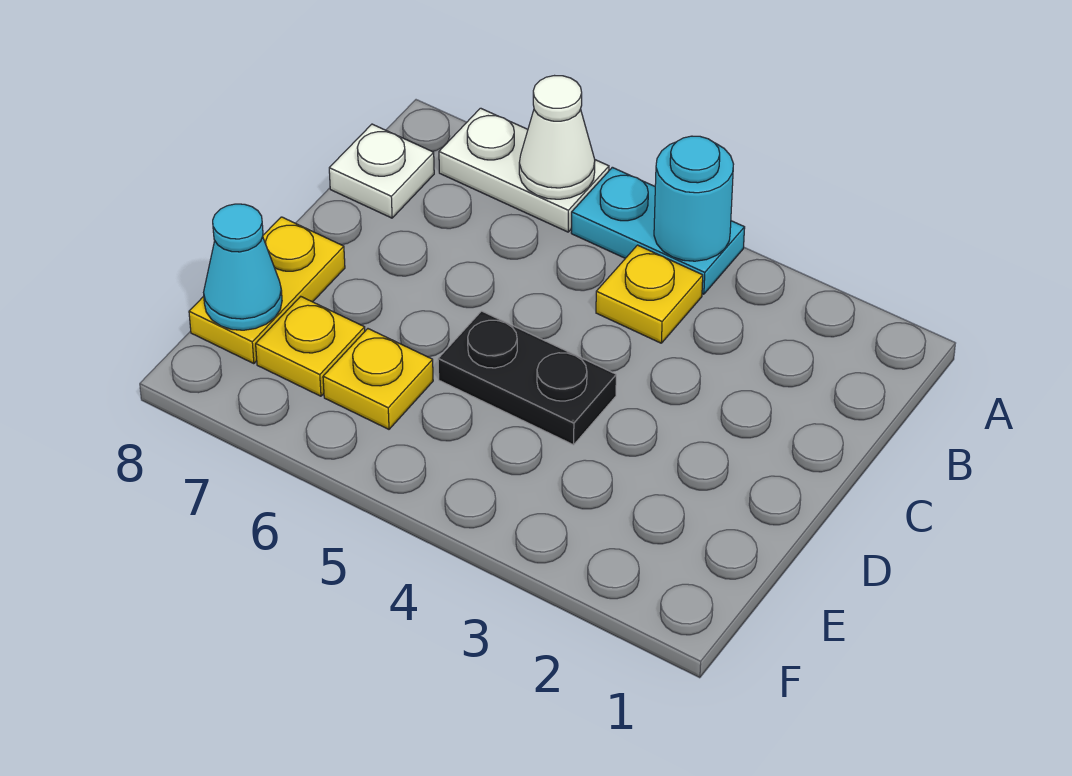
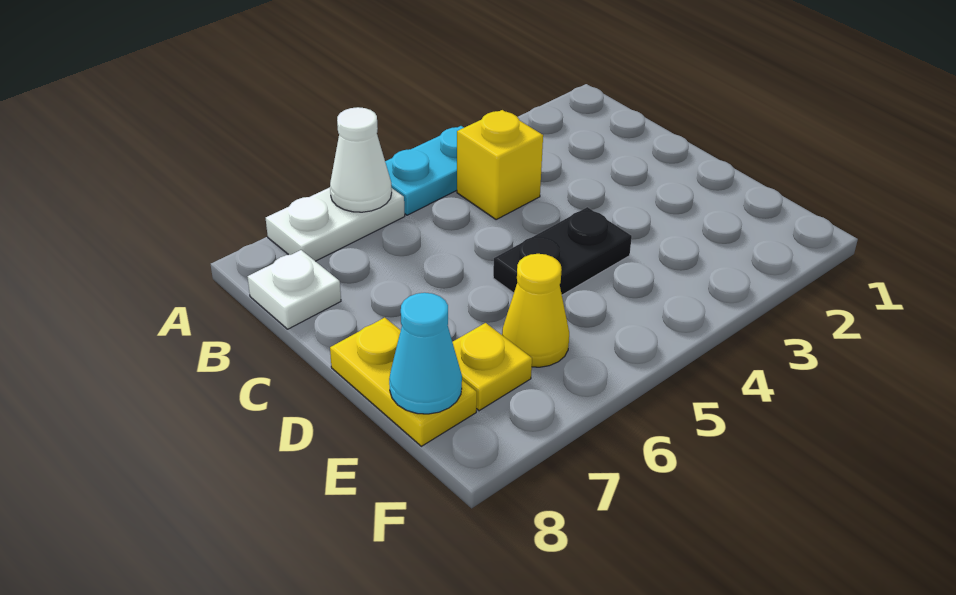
cyan 1x1 round brick [654,136,733,261] -> none
yellow 1x1 plate [596,245,703,343] -> yellow 1x1 brick [457,110,543,220]
yellow 1x1 plate [323,329,433,429] -> yellow 1x1 cone [502,254,569,367]

